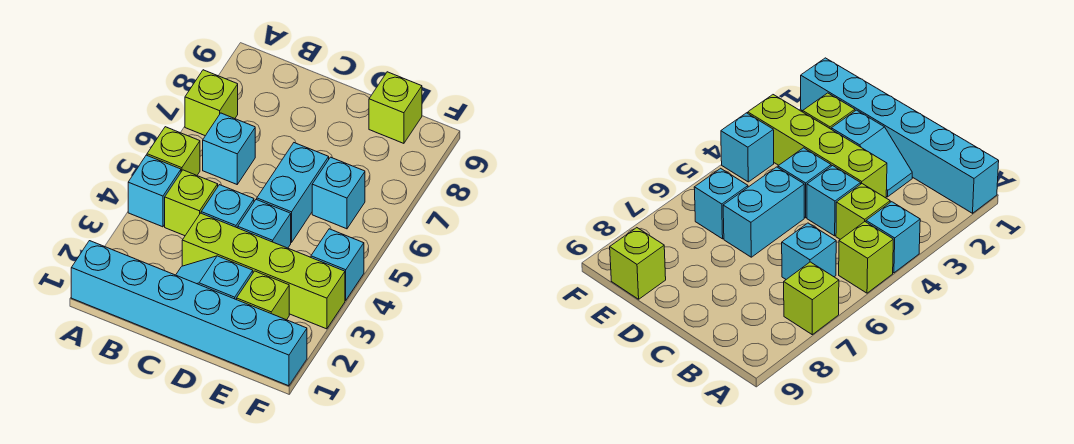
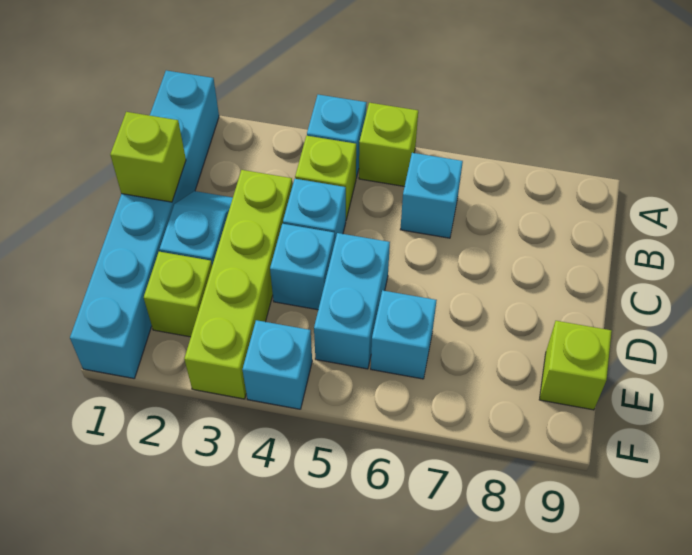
lime 1x1 brick [185,70,238,136] -> lime 1x1 brick moved to [110,112,186,202]
cyan 1x2 brick [257,143,329,243] -> cyan 1x2 brick turned to [314,233,390,369]

